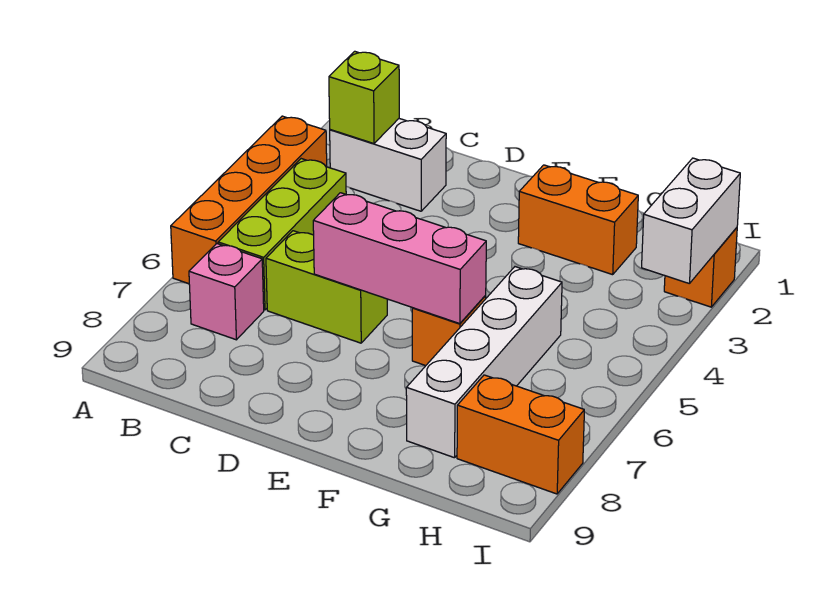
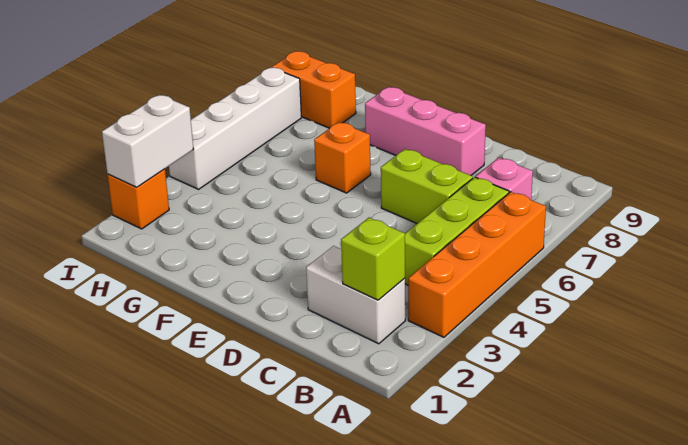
pink 1x3 brick [313,193,486,324] -> pink 1x3 brick moved to [365,87,486,175]
orange 1x2 brick [518,165,638,275] -> none
white 1x4 brick [406,267,562,458] -> white 1x4 brick moved to [169,68,301,189]

